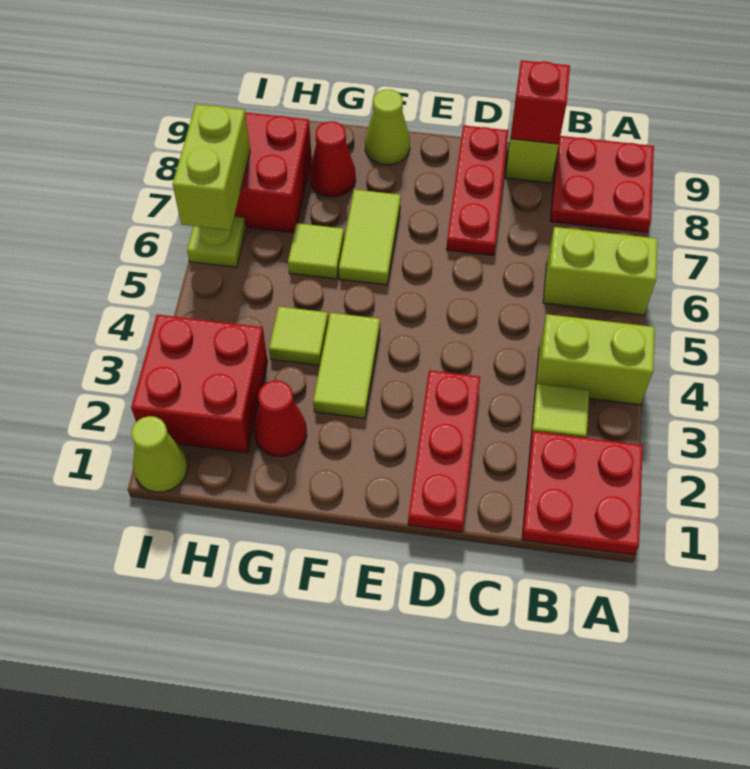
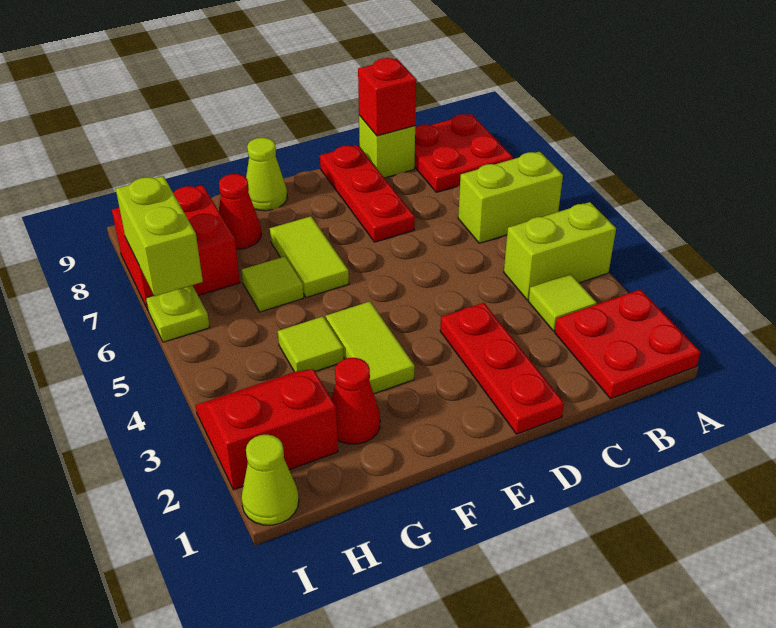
red 2x2 brick [131,315,267,453] -> red 2x2 slope [196,369,338,490]

